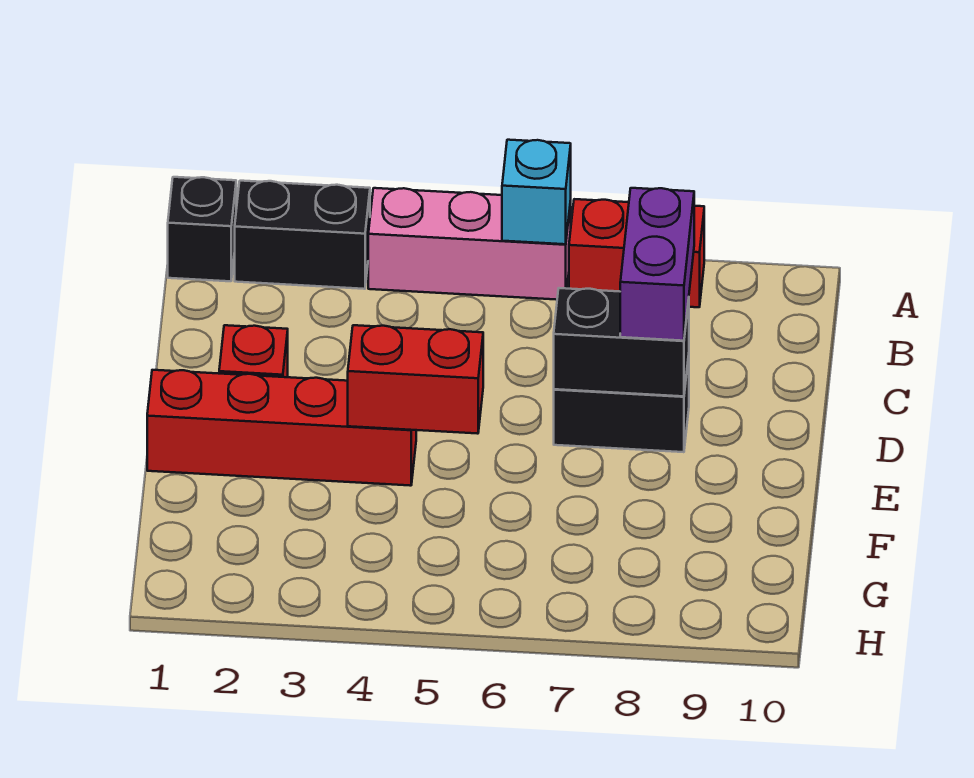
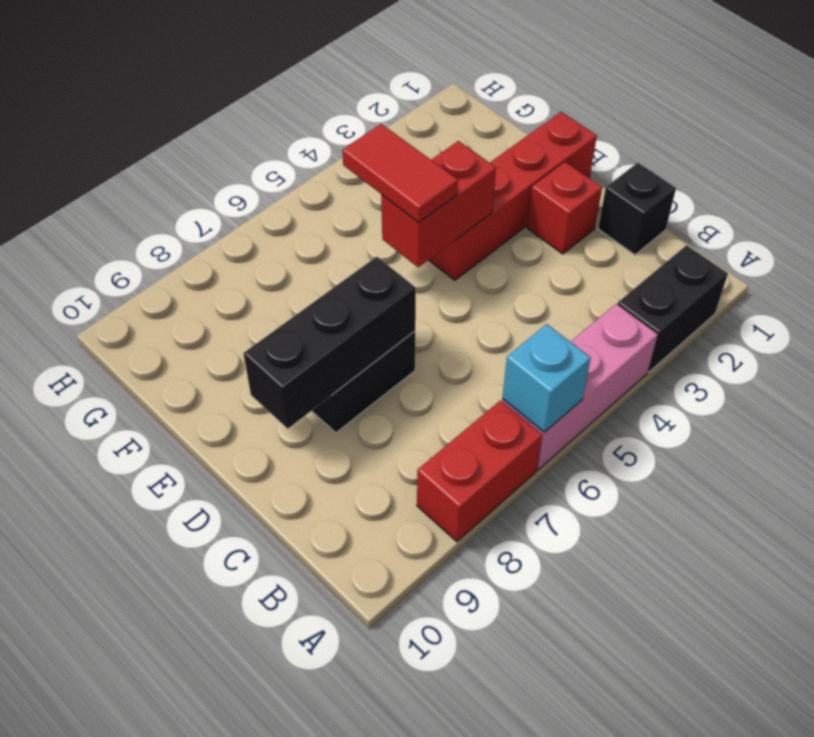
black 1x1 brick [168,177,236,281] -> black 1x1 brick moved to [598,163,676,255]
purple 1x2 brick [620,188,694,341] -> none
black 1x2 brick [554,288,689,396] -> black 1x3 brick [243,257,416,429]
none -> red 1x2 tile [342,124,458,223]

